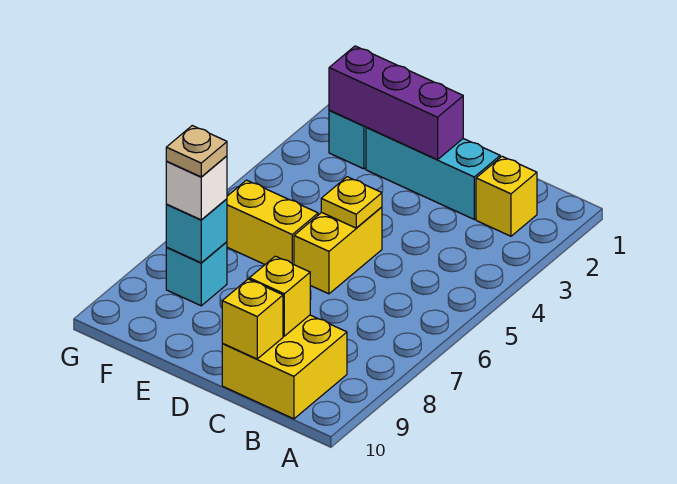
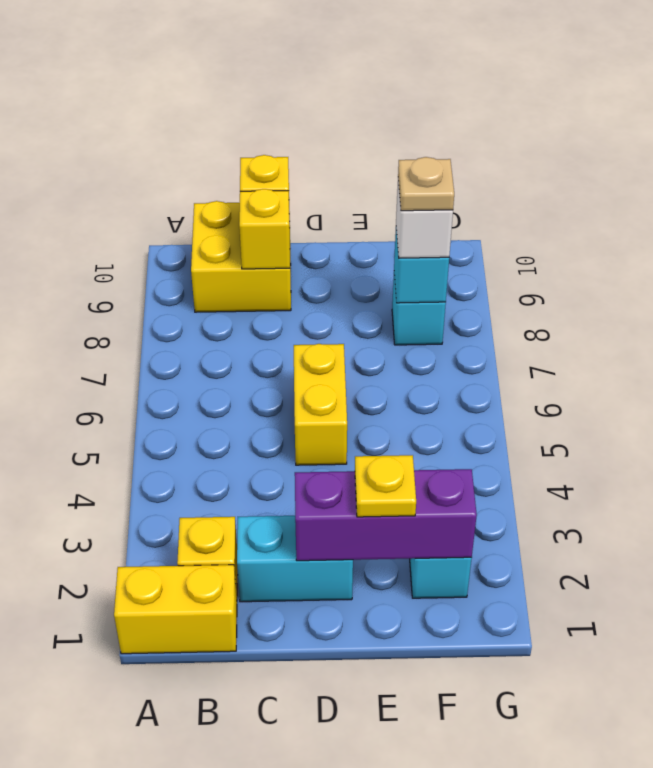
cyan 1x3 brick [366,127,500,219] -> cyan 1x2 brick [237,516,353,602]
yellow 1x1 plate [321,177,382,228] -> yellow 1x1 plate moved to [355,455,416,517]
yellow 1x2 brick [227,180,318,264] -> yellow 1x2 brick moved to [114,565,237,654]

